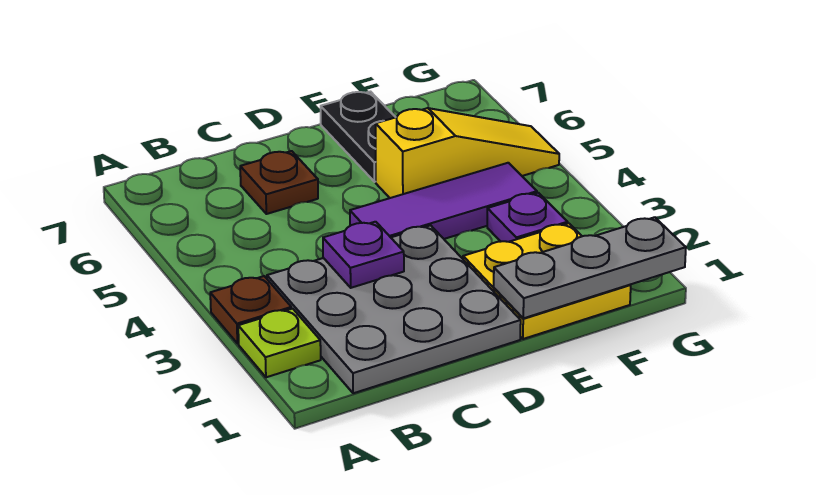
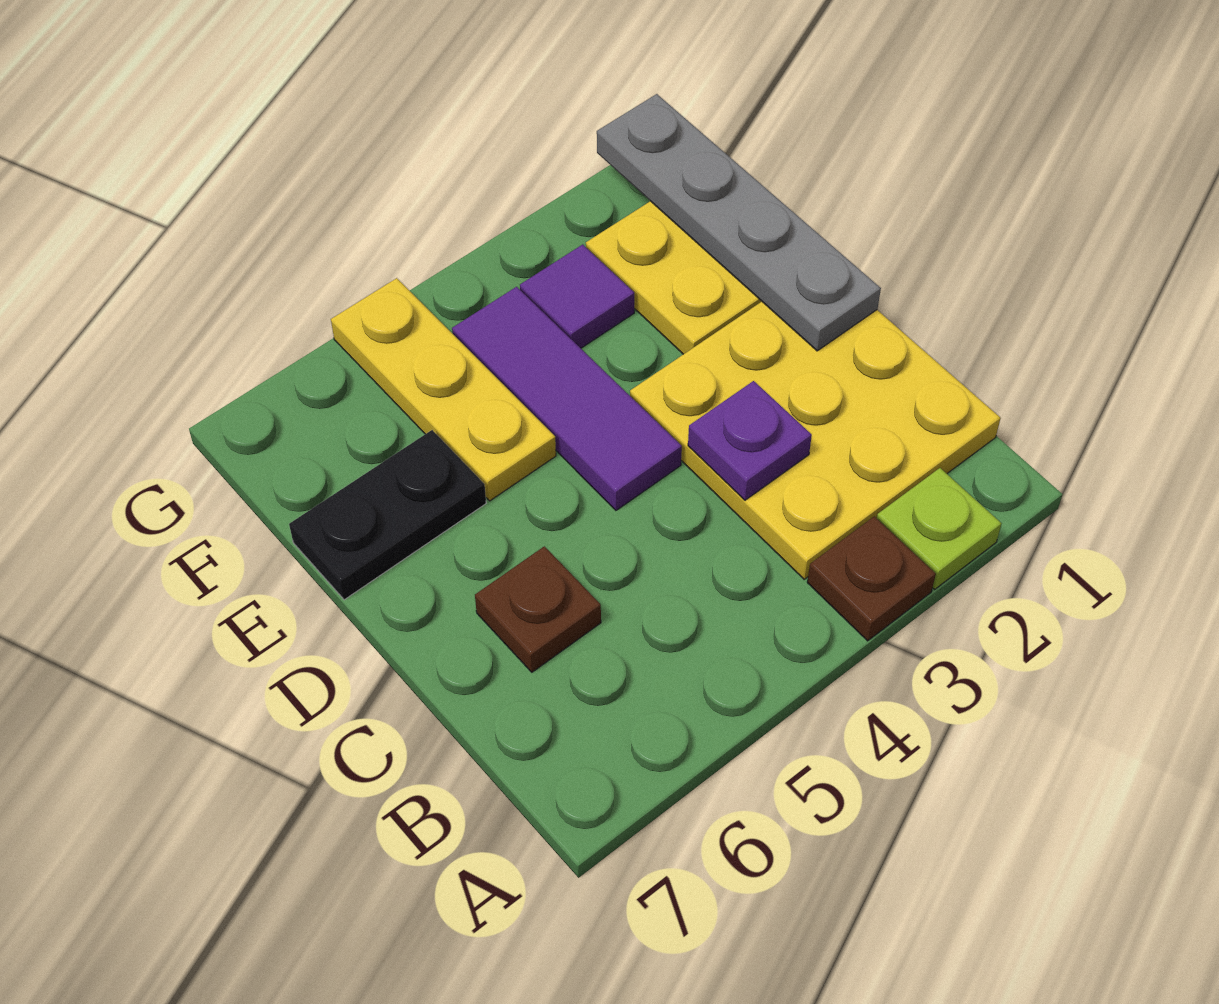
grey 3x3 plate [267,225,521,393] -> yellow 3x3 plate [630,302,1001,579]
grey 1x3 plate [494,217,686,318] -> grey 1x4 plate [597,94,881,351]
yellow 1x3 slope [375,108,559,198] -> yellow 1x3 plate [331,278,556,501]
purple 1x1 plate [487,193,568,242] -> purple 1x1 tile [520,244,634,348]

